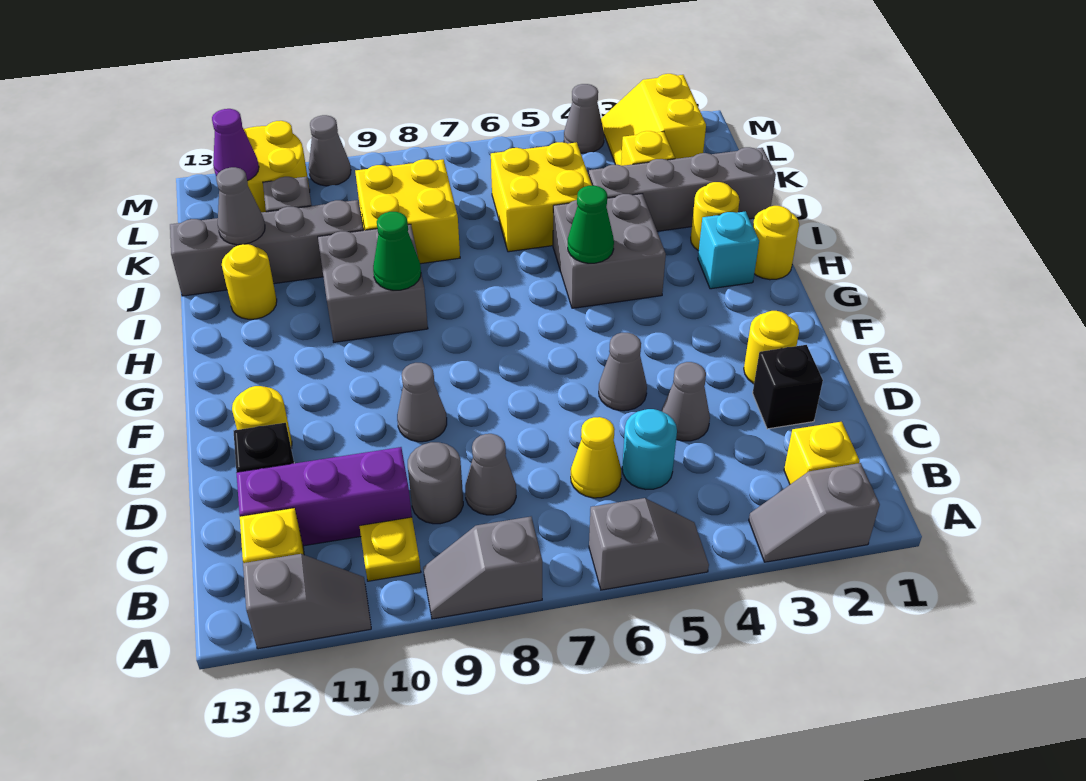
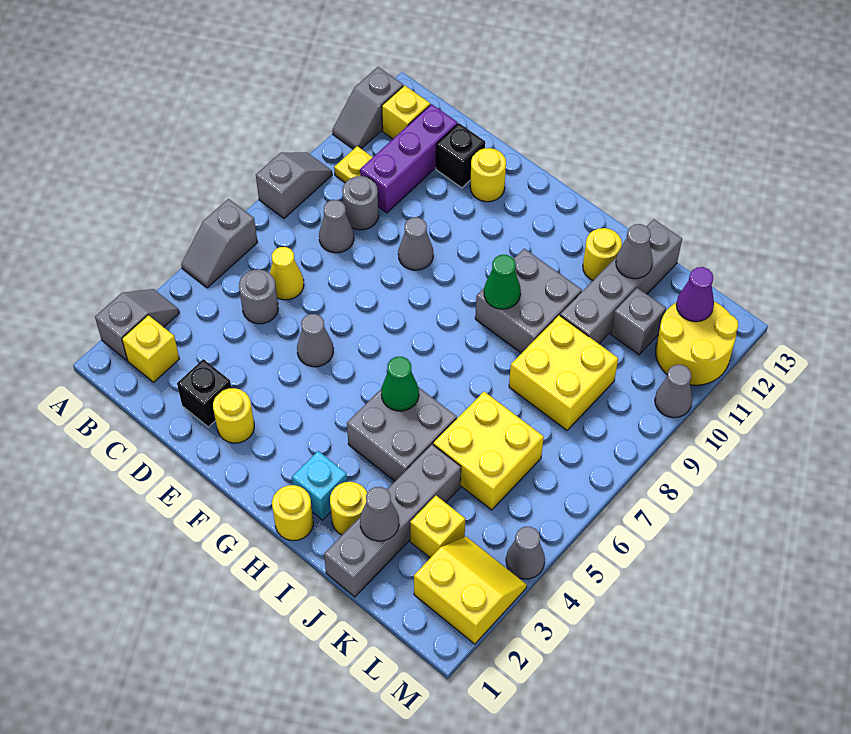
cyan 1x1 round brick [622,409,677,489] -> grey 1x1 round brick [239,269,278,324]
grey 1x1 cone [662,362,710,441] -> grey 1x1 cone moved to [360,487,399,541]

